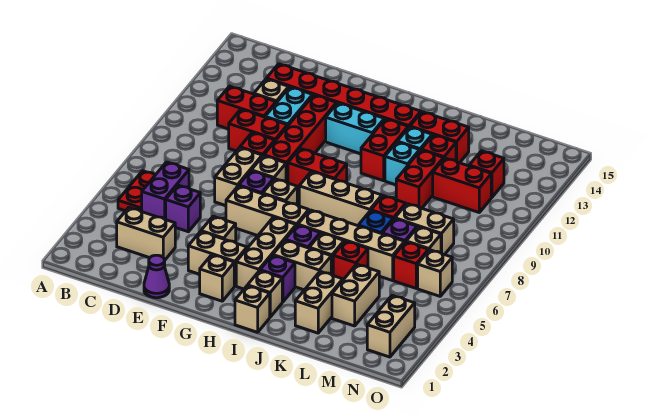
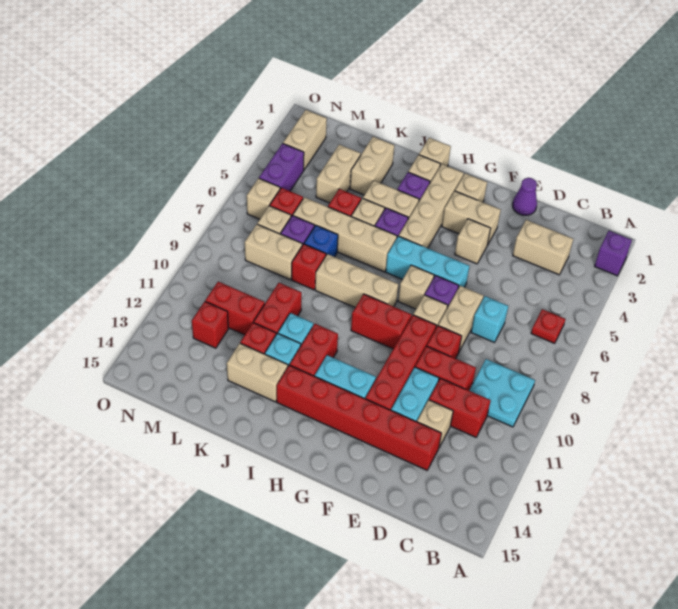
red 1x2 plate [118,171,155,212] -> red 1x1 plate [531,309,565,343]
none -> cyan 2x2 plate [469,359,535,427]
purple 1x2 brick [142,162,189,220] -> purple 1x2 brick moved to [259,143,304,191]
purple 1x1 brick [166,185,200,232] -> purple 1x1 brick moved to [595,231,632,276]
none -> cyan 1x1 brick [471,296,508,342]
tan 1x3 brick [226,186,309,236] -> cyan 1x3 brick [386,236,469,288]
tan 1x3 brick [236,217,296,289] -> tan 1x4 brick [399,164,464,248]
red 1x2 brick [410,112,469,163] -> tan 1x2 brick [227,343,288,402]

